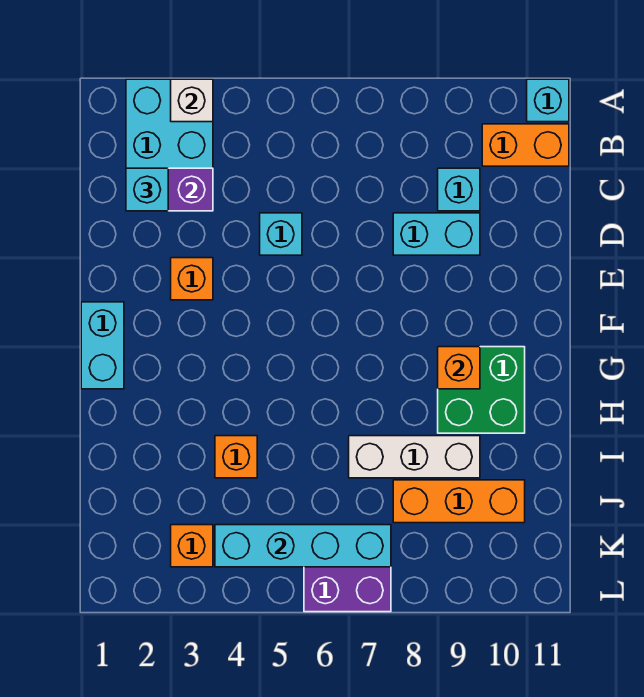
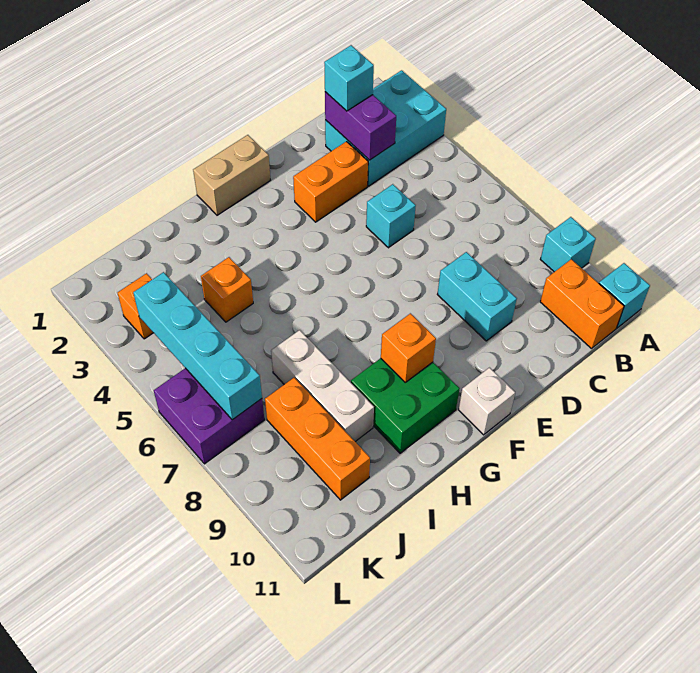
white 1x1 brick [171,79,213,122] -> white 1x1 brick moved to [459,368,515,435]
cyan 1x1 brick [438,168,480,211] -> cyan 1x1 brick moved to [540,217,596,272]
orange 1x1 brick [171,258,213,300] -> orange 1x2 brick [293,141,368,222]
cyan 1x2 brick [81,302,124,389] -> tan 1x2 brick [193,135,270,215]

